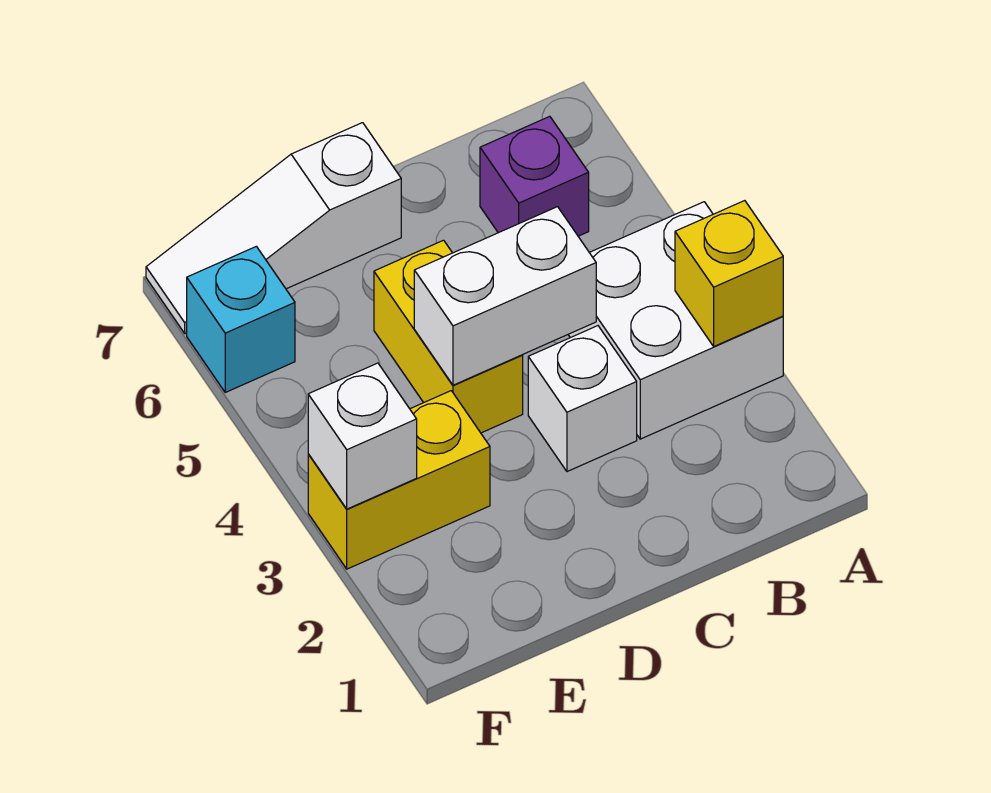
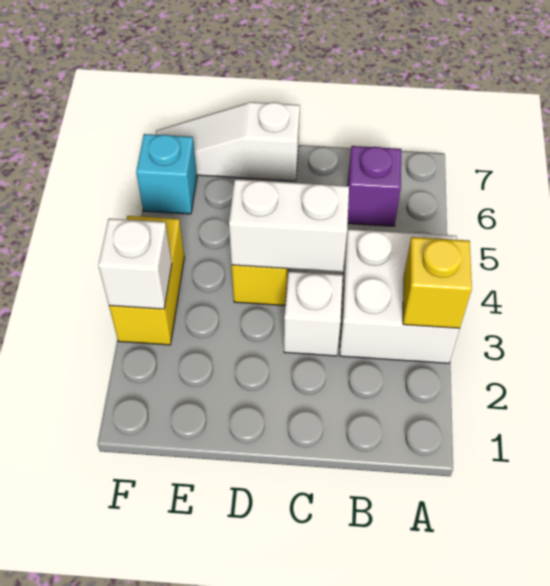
yellow 1x2 brick [308,391,490,569] -> yellow 1x2 brick turned to [109,216,184,345]

